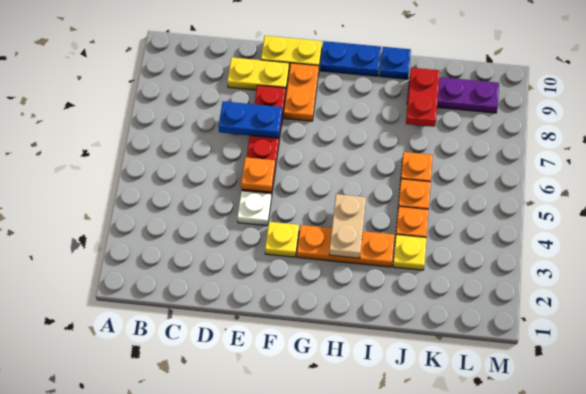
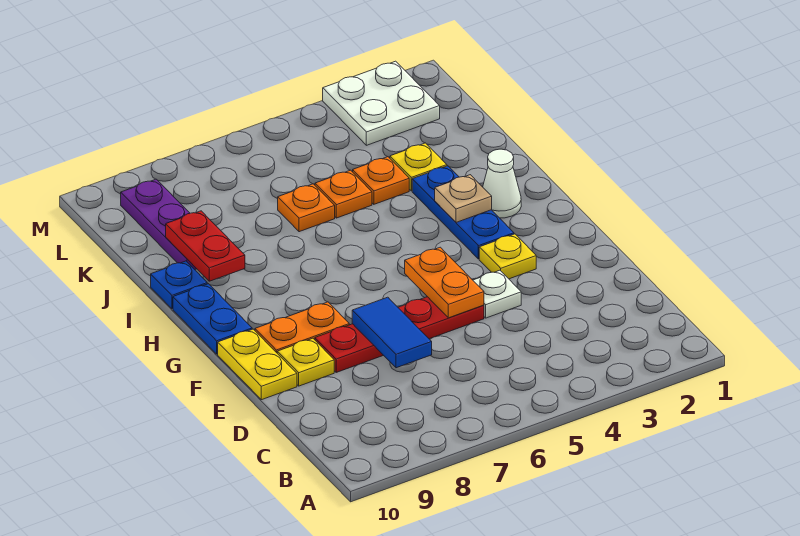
blue 1x2 plate [219,101,282,138] -> blue 1x2 tile [352,297,432,368]
yellow 1x2 plate [227,57,289,90] -> yellow 1x1 plate [277,338,334,386]
orange 1x1 plate [241,157,275,192] -> orange 1x2 plate [405,247,484,318]
orange 1x3 plate [297,225,394,267] -> blue 1x3 plate [412,166,514,259]
none -> white 1x1 cone [483,149,521,218]
tan 1x2 plate [329,194,366,258] -> tan 1x1 plate [435,175,492,222]
red 1x2 plate [406,68,440,127] -> red 1x2 plate turned to [166,211,245,281]
none -> white 2x2 plate [323,61,440,145]

